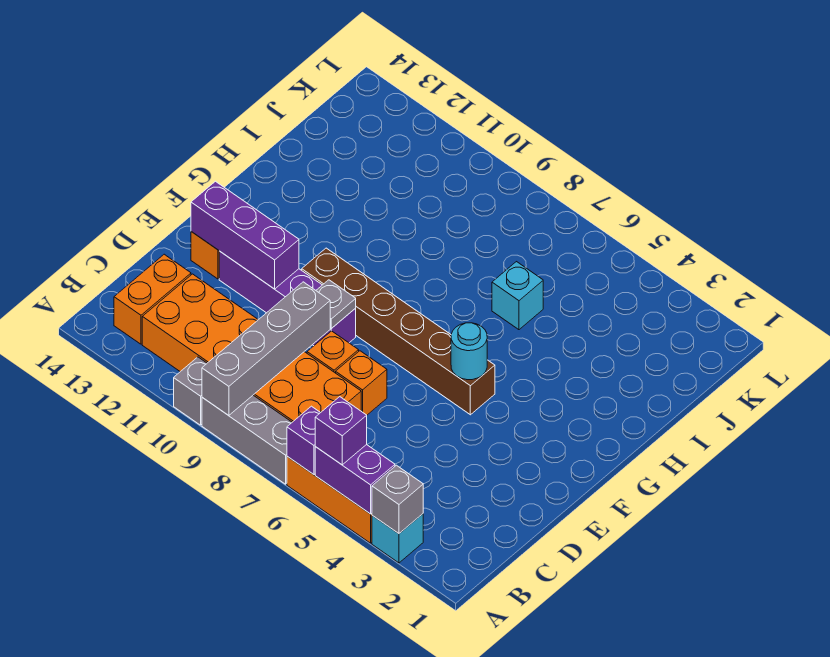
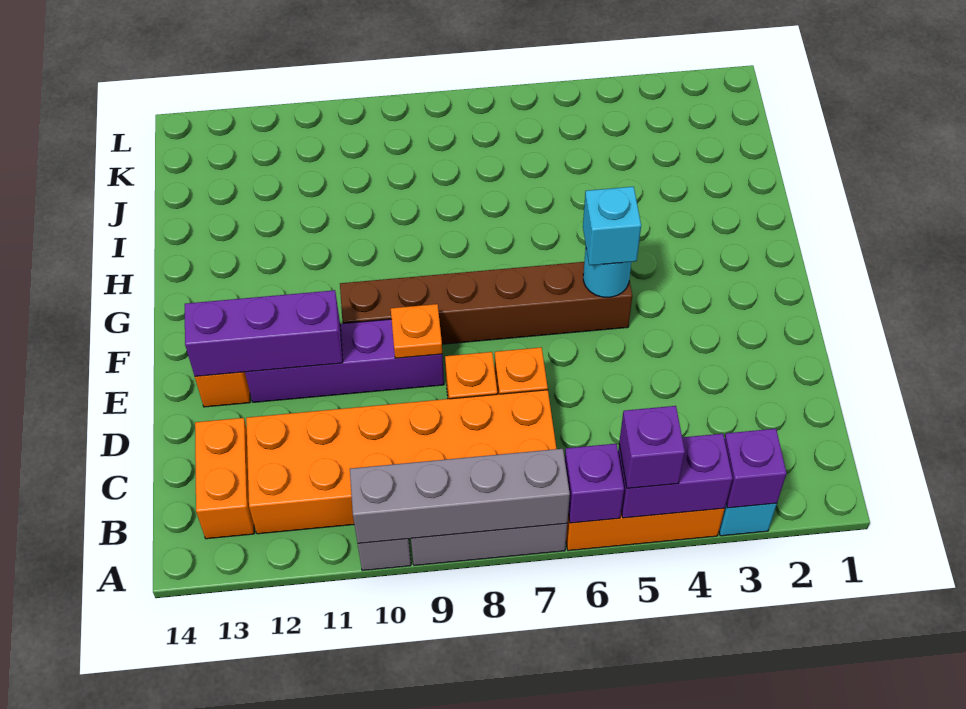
grey 1x1 brick [372,465,423,534] -> purple 1x1 brick [724,429,786,508]
grey 1x4 brick [202,282,330,416] -> grey 1x4 brick turned to [350,449,570,543]
grey 1x1 plate [316,280,356,329] -> orange 1x1 plate [391,304,442,358]
cyan 1x1 brick [492,262,543,330] -> cyan 1x1 brick moved to [583,187,641,265]

